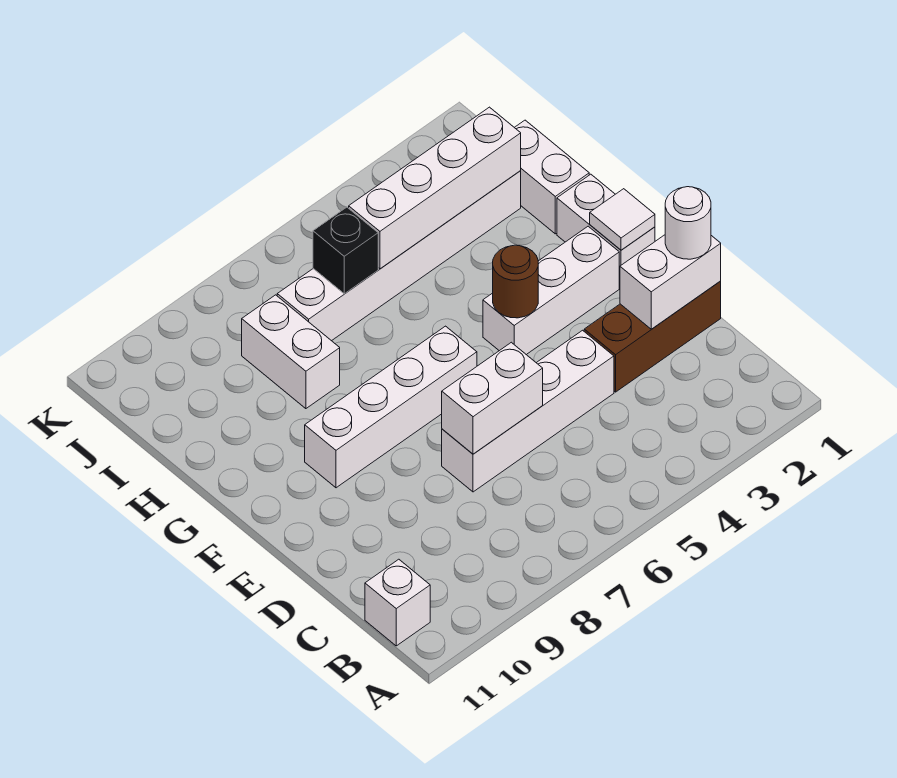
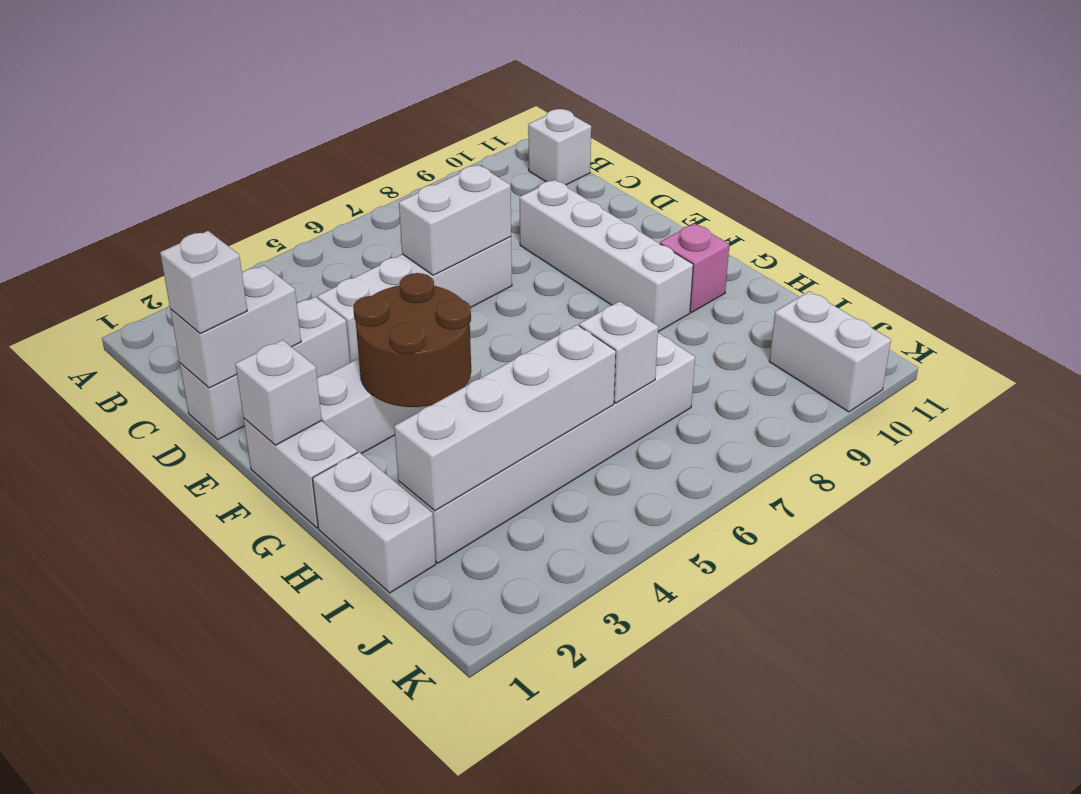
brown 1x3 brick [584,281,721,392] -> white 1x3 brick [180,297,350,440]
white 1x1 round brick [665,187,711,259] -> white 1x1 brick [160,231,247,334]
white 1x1 tile [590,189,655,250] -> white 1x1 brick [235,340,322,445]
brown 1x1 round brick [493,245,538,318] -> brown 2x2 round brick [353,273,471,407]
white 1x4 brick [305,326,477,488] -> white 1x4 brick turned to [520,180,693,332]
none -> pink 1x1 brick [660,223,729,312]
white 1x2 brick [242,295,340,409] -> white 1x2 brick moved to [769,291,891,412]
black 1x1 brick [313,207,378,294] -> white 1x1 brick [579,301,658,403]

